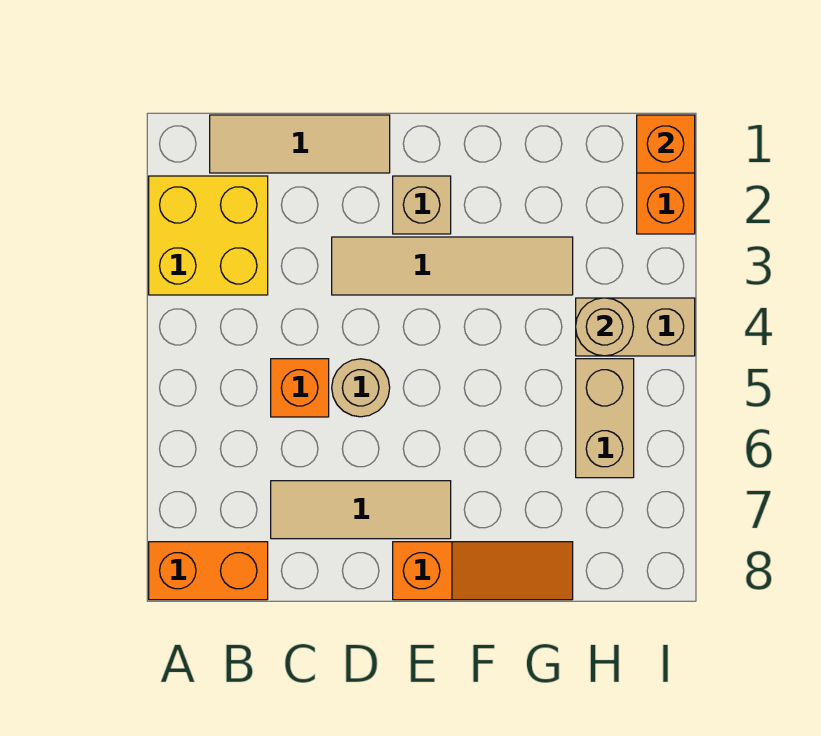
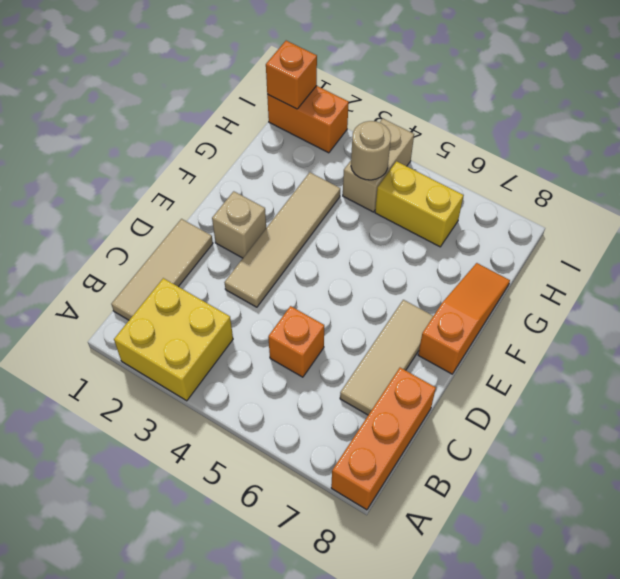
orange 1x2 brick [149,542,268,600] -> orange 1x3 brick [331,368,436,510]
tan 1x1 round brick [332,359,390,417] -> none
tan 1x2 brick [576,359,634,478] -> yellow 1x2 brick [375,161,463,247]

